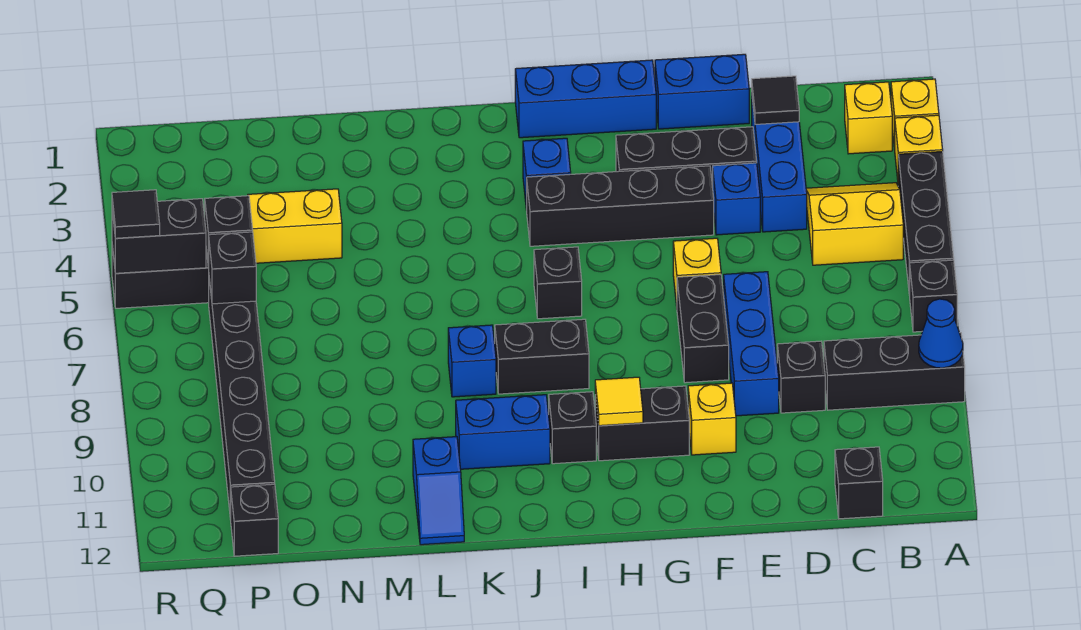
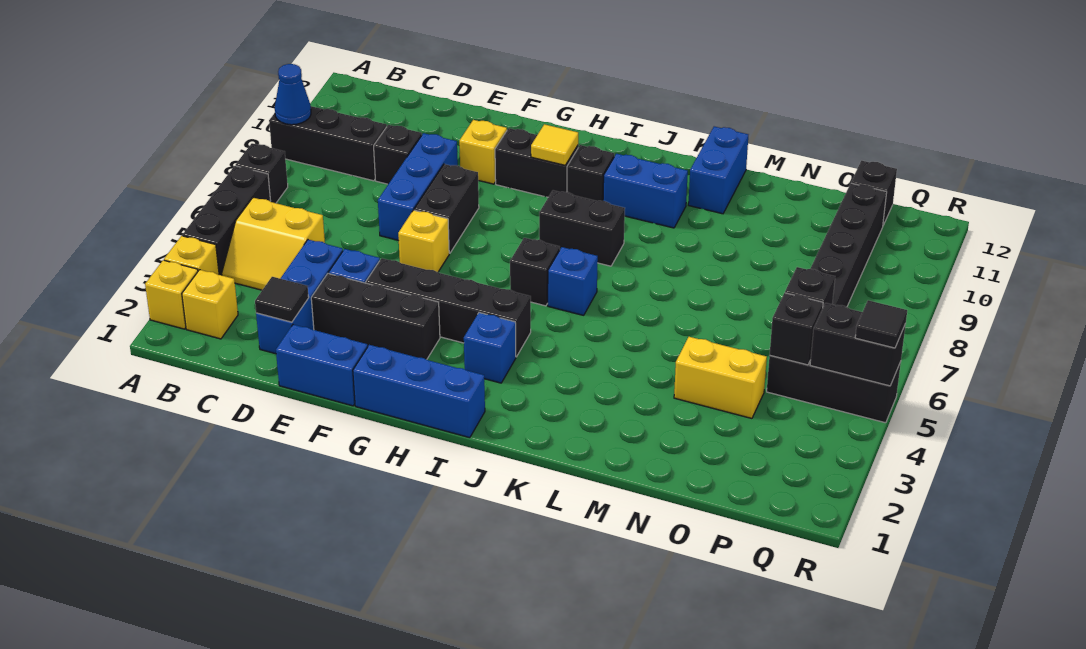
black 1x1 brick [835,447,883,519] -> none
blue 1x1 brick [448,325,496,397] -> blue 1x1 brick moved to [548,247,598,315]
blue 1x2 slope [413,437,464,545] -> blue 1x2 brick [688,126,748,214]

